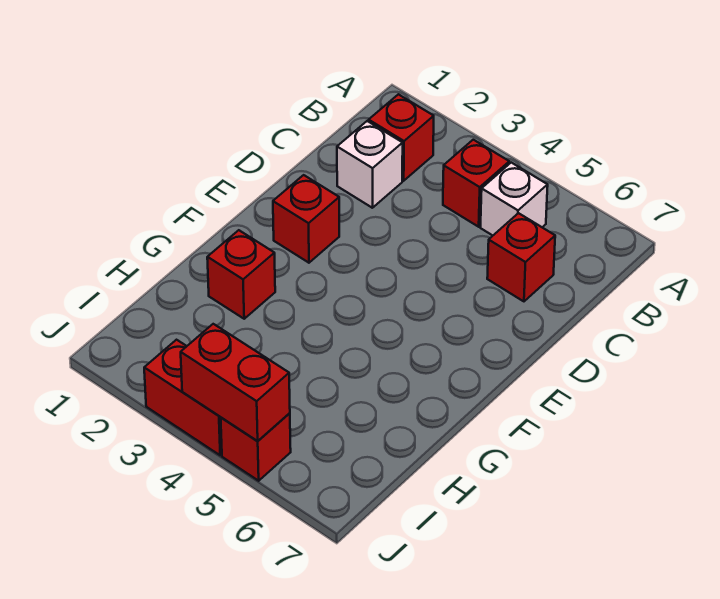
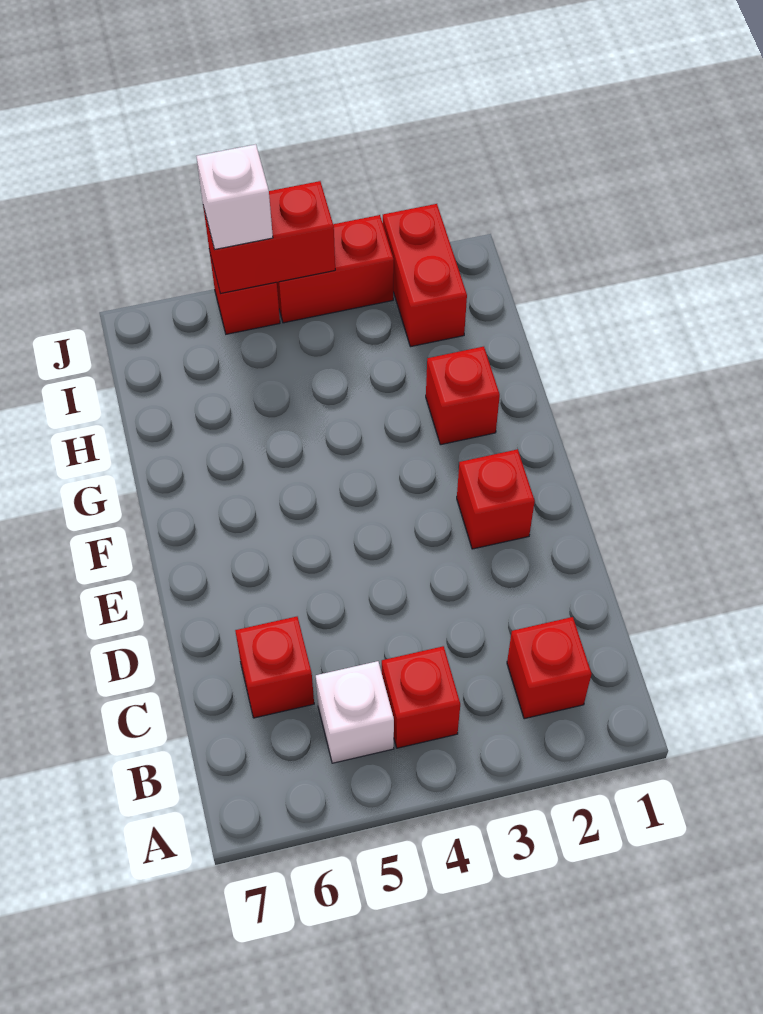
white 1x1 brick [337,121,403,208] -> white 1x1 brick moved to [196,144,273,250]
none -> red 1x2 brick [383,204,467,347]

